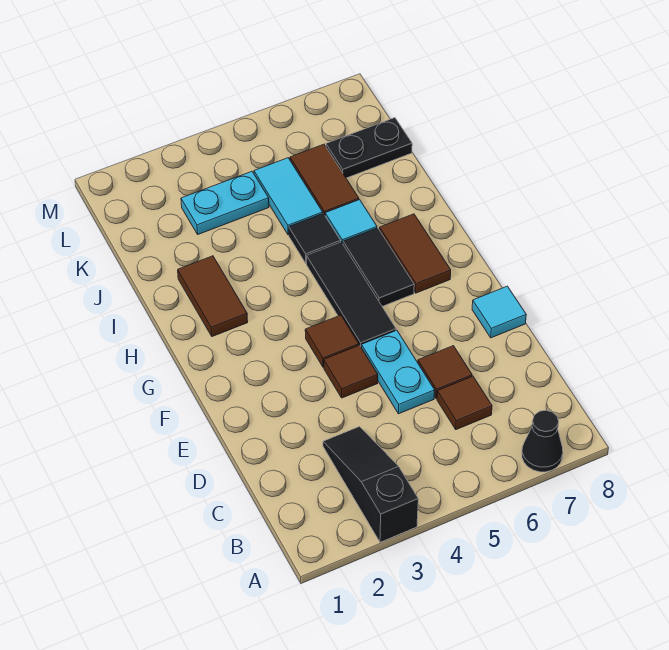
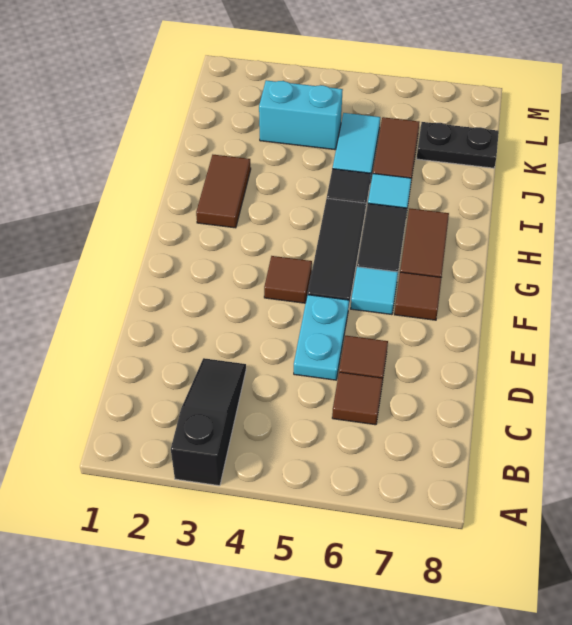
black 1x1 cone [522,410,563,472] -> none
brown 1x1 tile [324,345,378,398] -> brown 1x1 tile moved to [394,272,441,320]
cyan 1x1 tile [472,286,526,338] -> cyan 1x1 tile moved to [351,267,398,315]
cyan 1x2 plate [181,171,269,234] -> cyan 1x2 brick [259,80,343,150]

